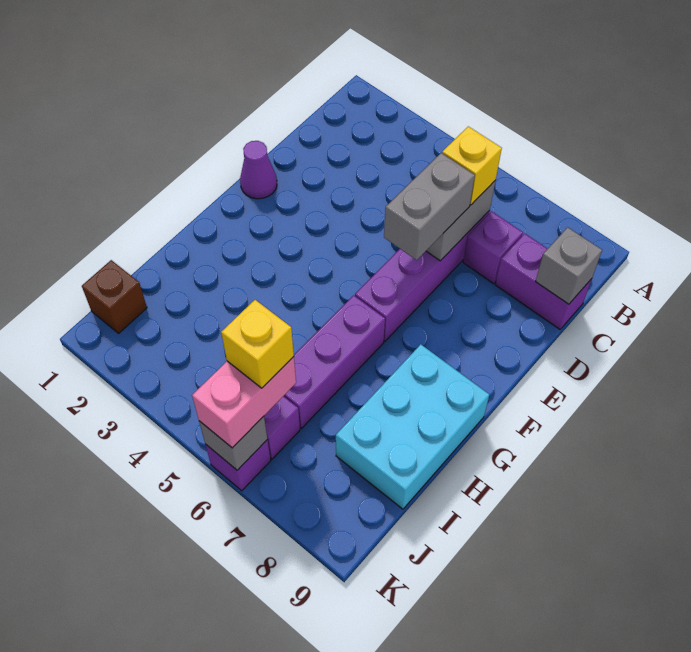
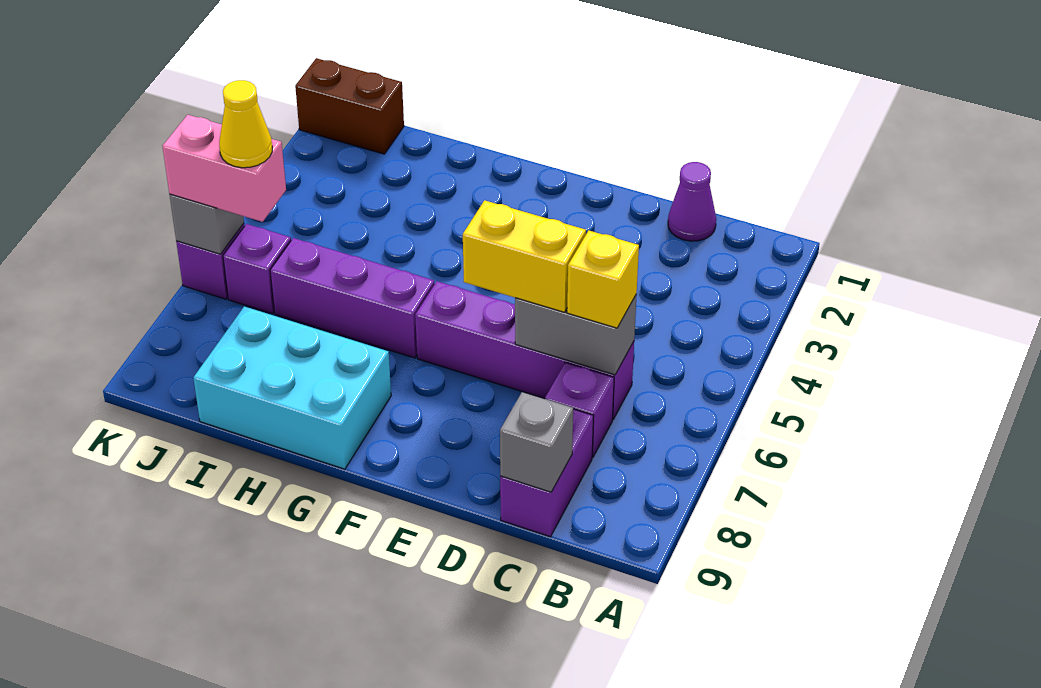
grey 1x2 brick [384,153,475,260] -> yellow 1x2 brick [463,200,586,312]
purple 1x1 cone [240,141,277,199] -> purple 1x1 cone moved to [668,162,716,241]
brown 1x1 brick [82,260,147,333] -> brown 1x2 brick [295,58,404,154]
yellow 1x1 brick [221,300,294,388] -> yellow 1x1 cone [219,80,272,168]

